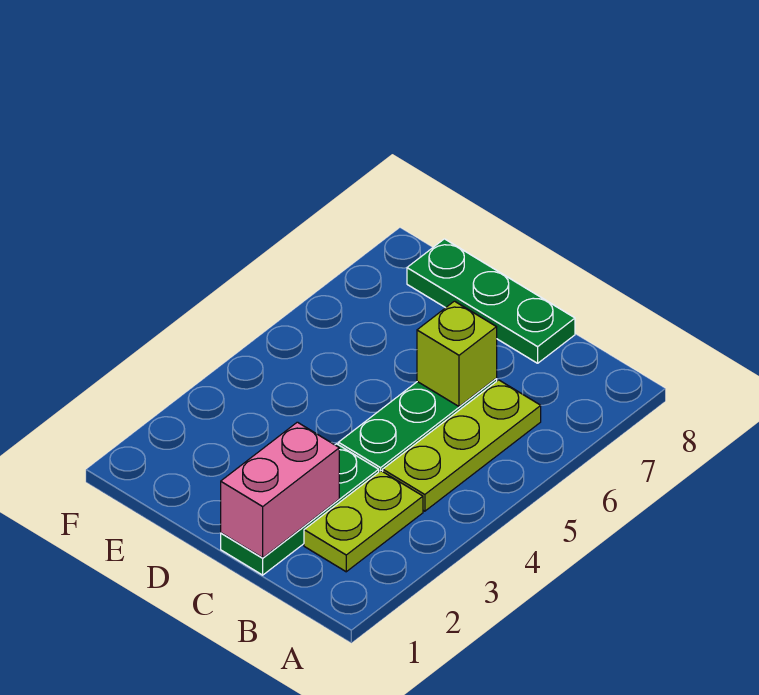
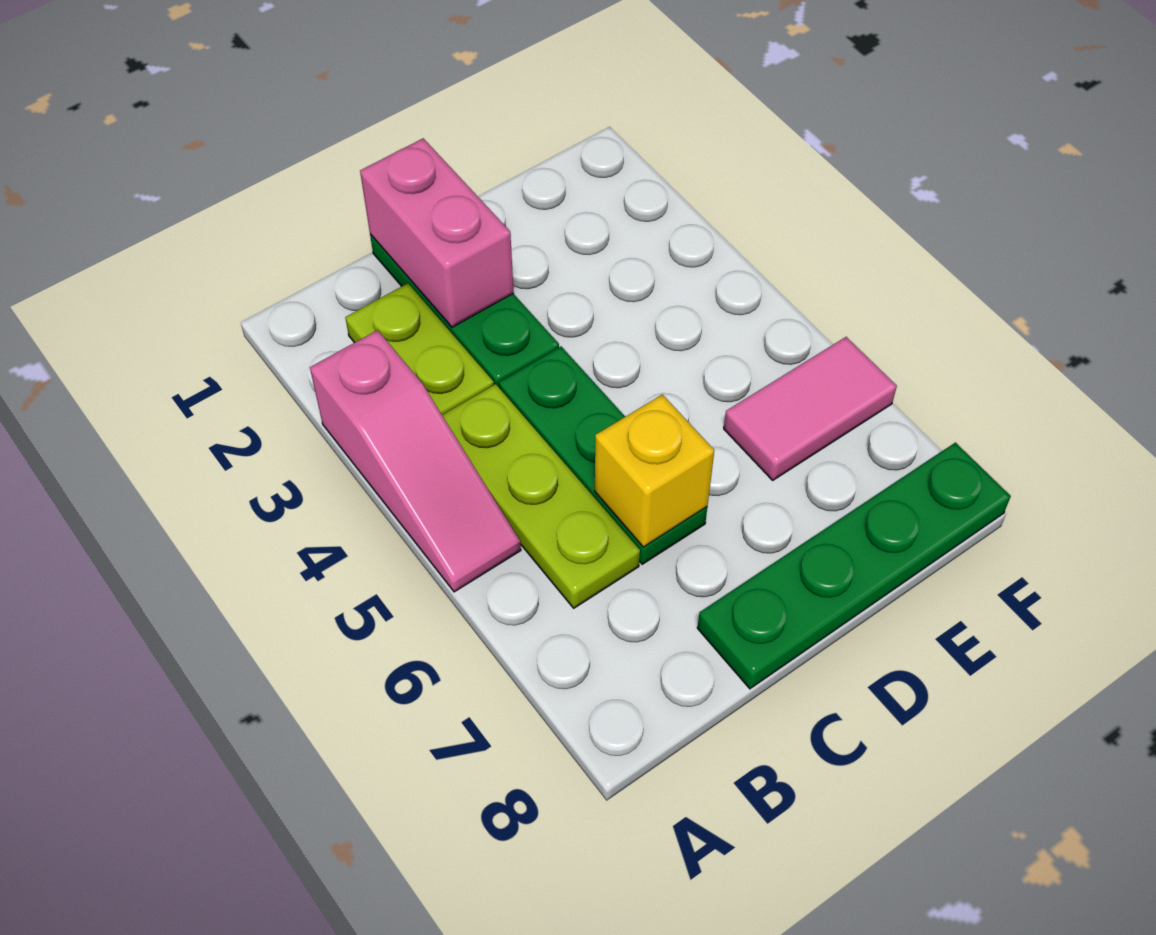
none -> pink 1x3 slope [310,330,521,592]
lime 1x1 brick [417,301,497,407] -> yellow 1x1 brick [595,395,714,547]
green 1x3 plate [407,239,575,363] -> green 1x4 plate [697,443,1011,689]
none -> pink 1x2 tile [724,337,897,480]

